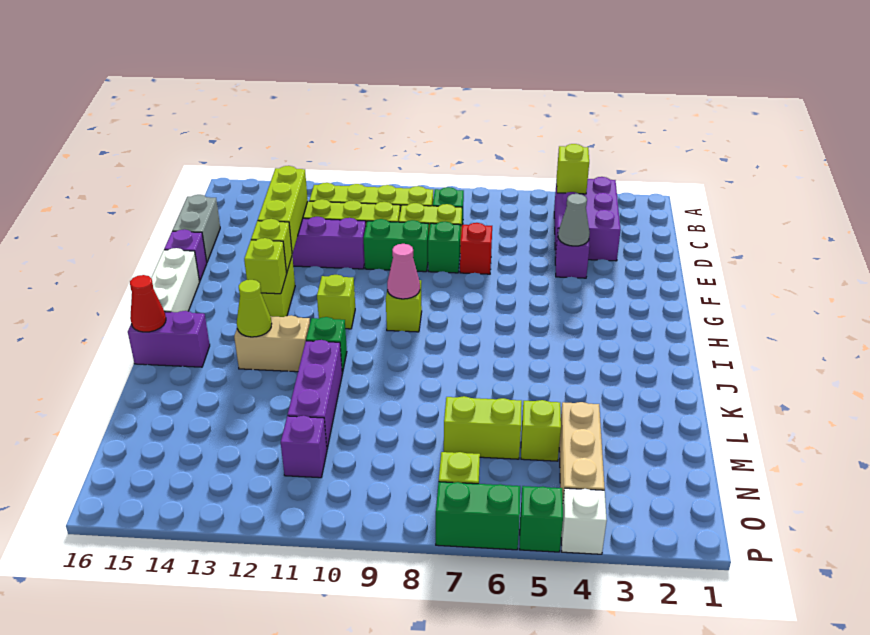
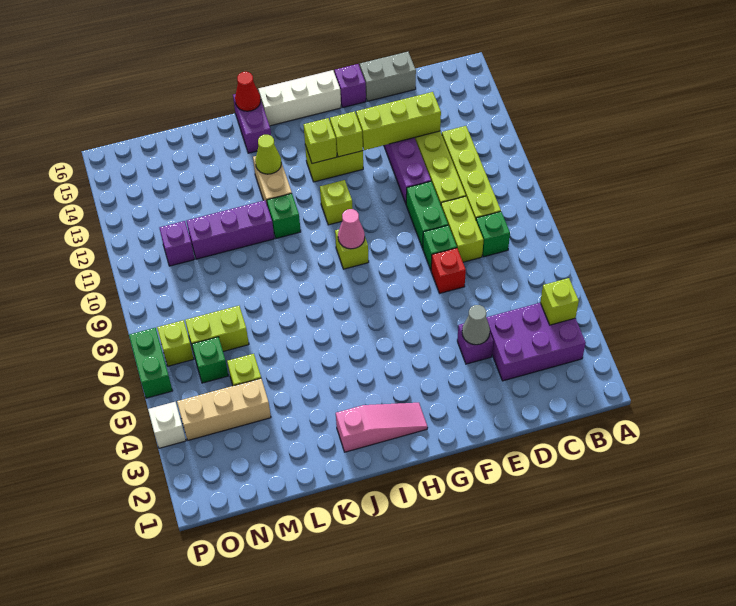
none -> pink 1x3 slope [336,403,428,452]
lime 1x2 brick [444,396,522,459] -> lime 1x2 brick turned to [185,306,249,352]
green 1x1 brick [520,486,563,552] -> green 1x1 brick moved to [192,337,228,383]

